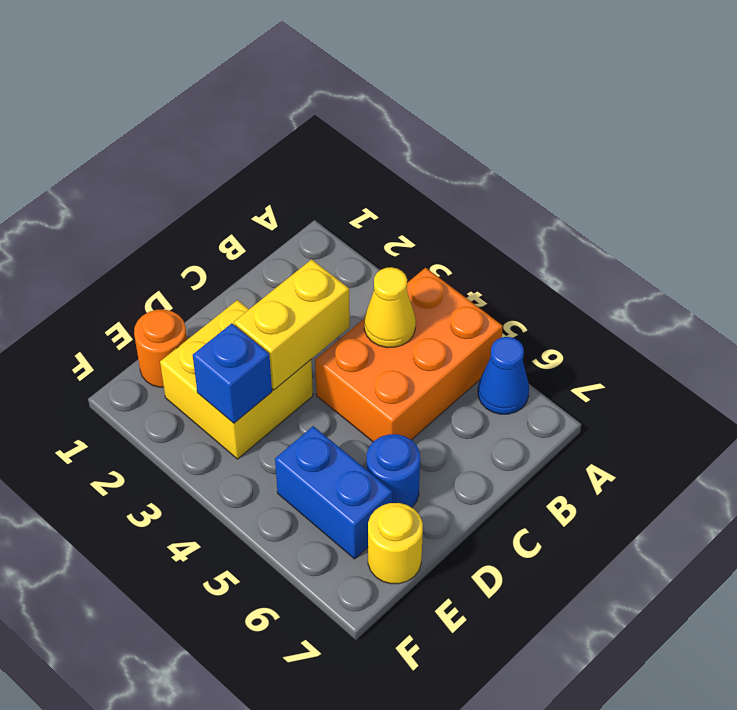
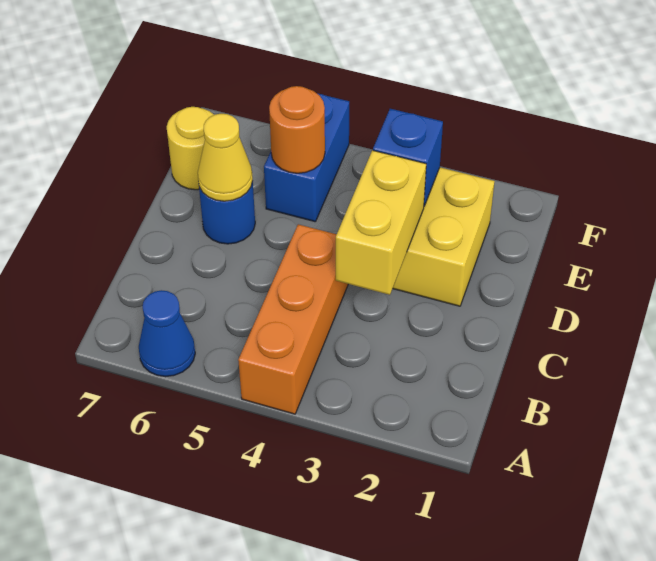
orange 2x3 brick [315,268,503,442] -> orange 1x3 brick [238,224,348,414]
yellow 1x1 cone [364,267,416,348] -> yellow 1x1 cone moved to [198,113,253,201]
orange 1x1 round brick [134,310,187,387] -> orange 1x1 round brick moved to [269,86,325,173]
blue 1x2 brick [275,426,392,559] -> blue 1x2 brick turned to [264,94,349,222]

